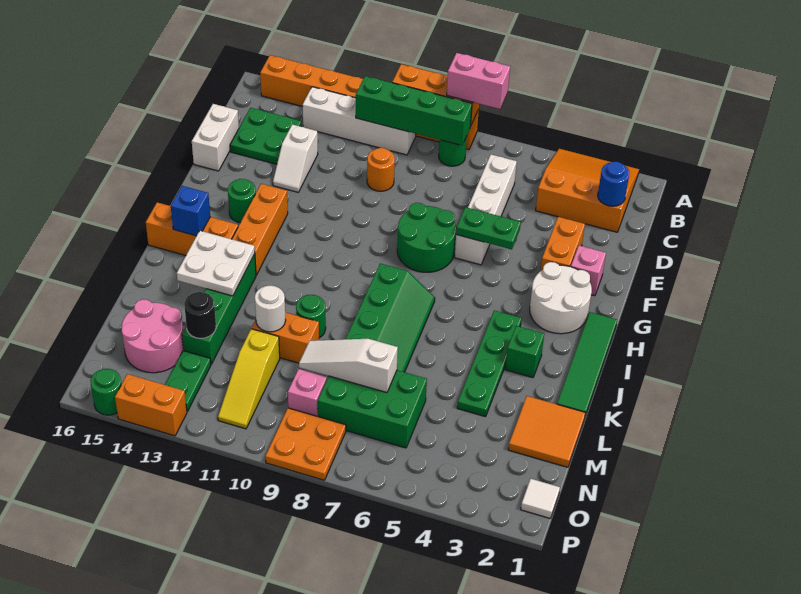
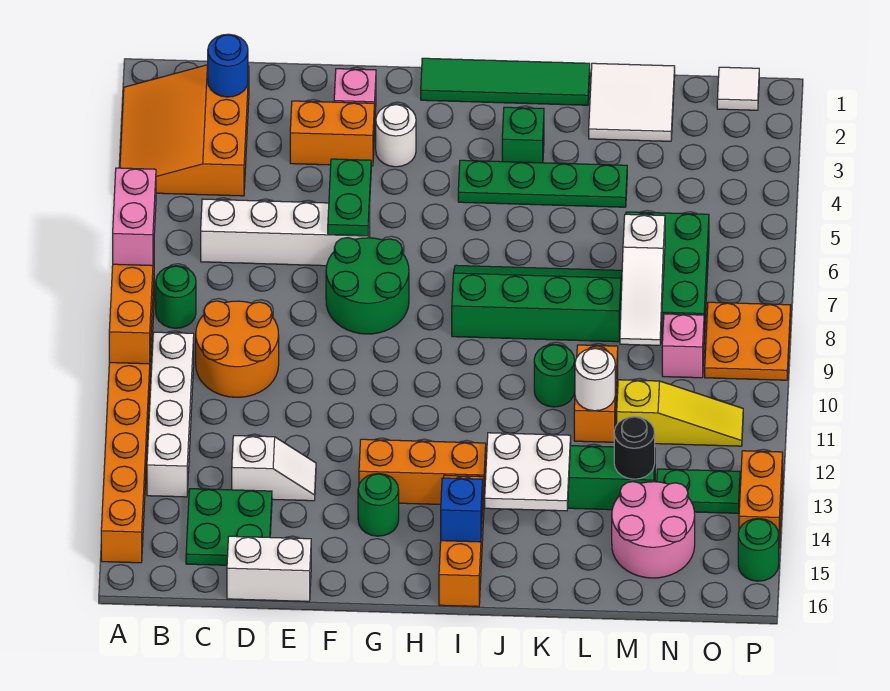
green 1x4 brick [356,76,472,145] -> none
orange 1x1 round brick [367,148,395,191] -> orange 2x2 round brick [196,301,279,397]
white 2x2 round brick [530,262,592,334] -> white 1x1 round brick [376,104,416,167]
orange 2x2 tile [508,396,586,467] -> white 2x2 tile [589,63,675,141]

